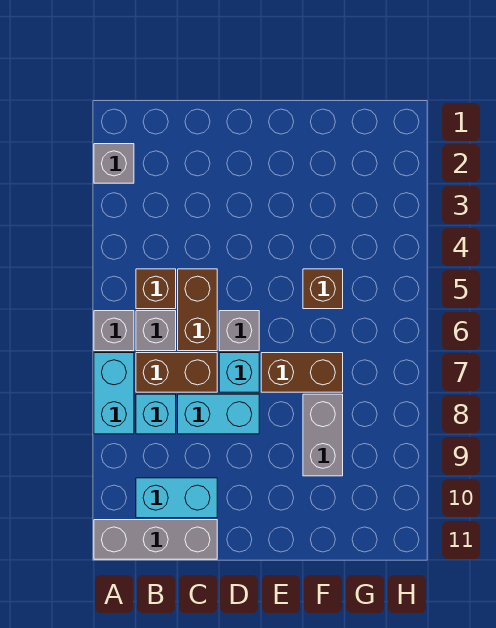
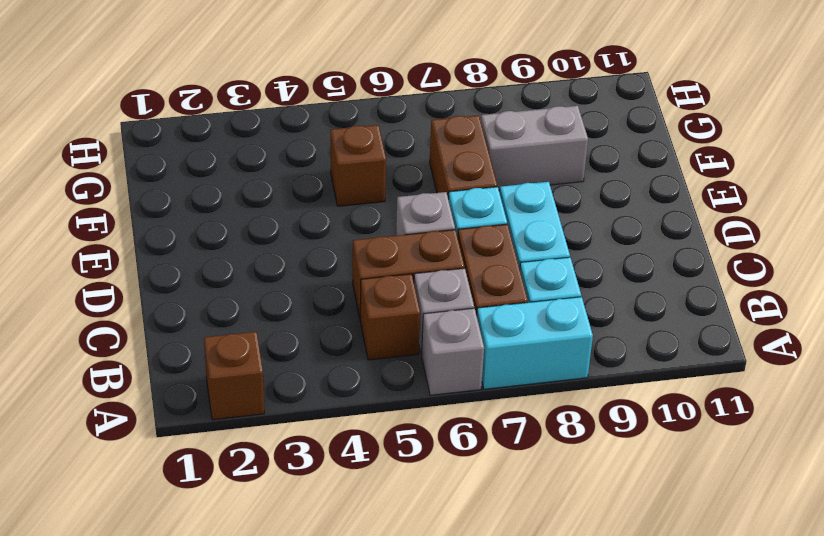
grey 1x1 brick [94,144,134,183] -> brown 1x1 brick [204,332,264,420]
grey 1x3 brick [94,520,217,559] -> none
cyan 1x2 brick [136,478,217,518] -> none

